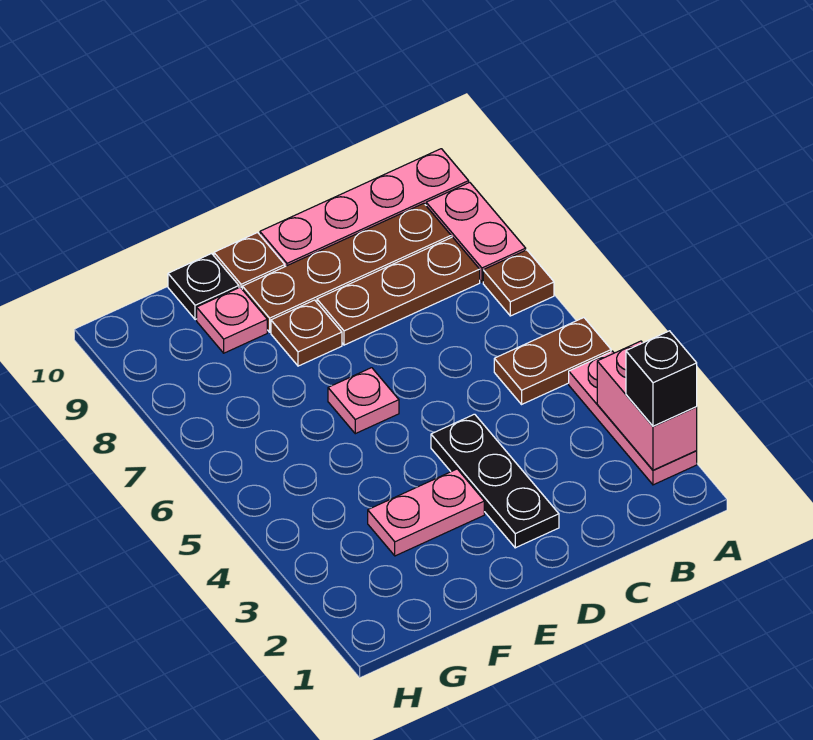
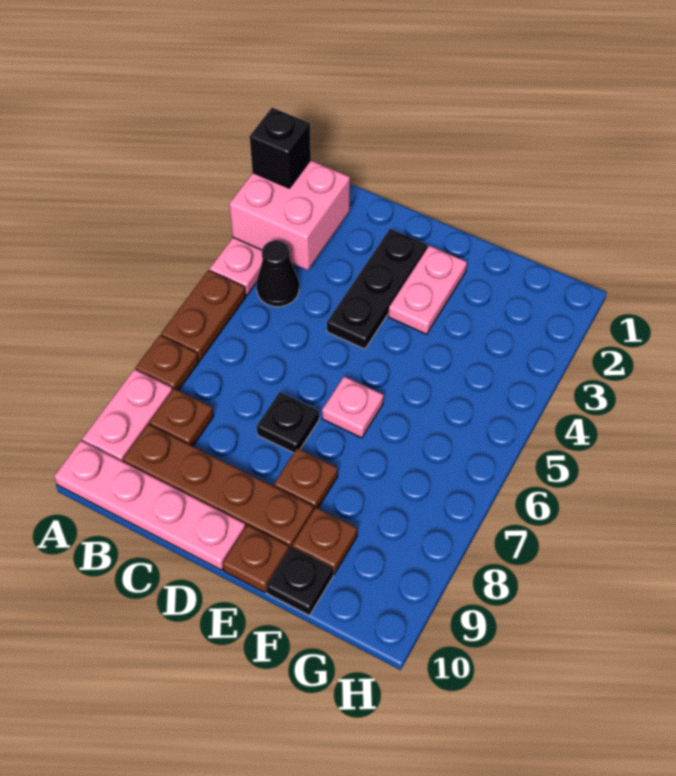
pink 1x2 brick [597,341,697,470] -> pink 2x2 brick [229,160,350,270]
brown 1x2 plate [494,318,611,404] -> brown 1x2 plate turned to [161,270,246,361]
none -> black 1x1 cone [256,240,299,307]
brown 1x3 plate [317,237,480,345] -> brown 1x1 plate [149,389,214,446]
none -> black 1x1 plate [257,392,319,453]
pink 1x2 plate [368,469,484,556] -> pink 1x2 plate turned to [388,245,467,334]
pink 1x1 plate [197,287,267,353] -> brown 1x1 plate [292,507,358,574]

